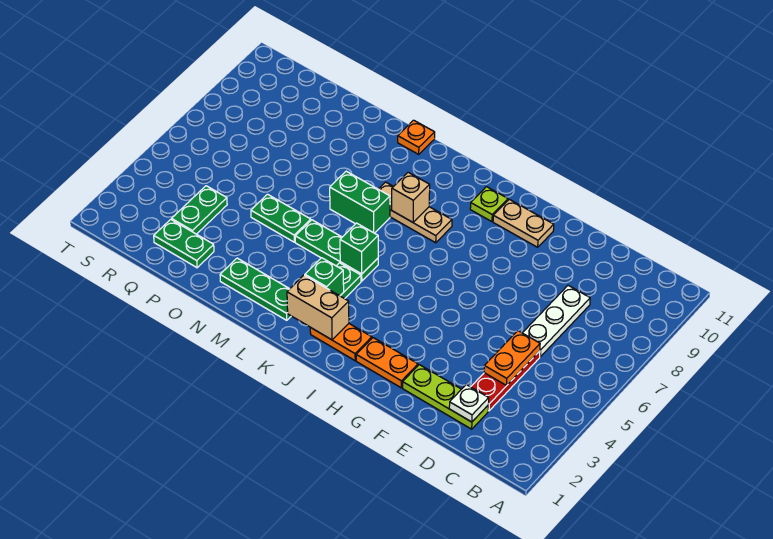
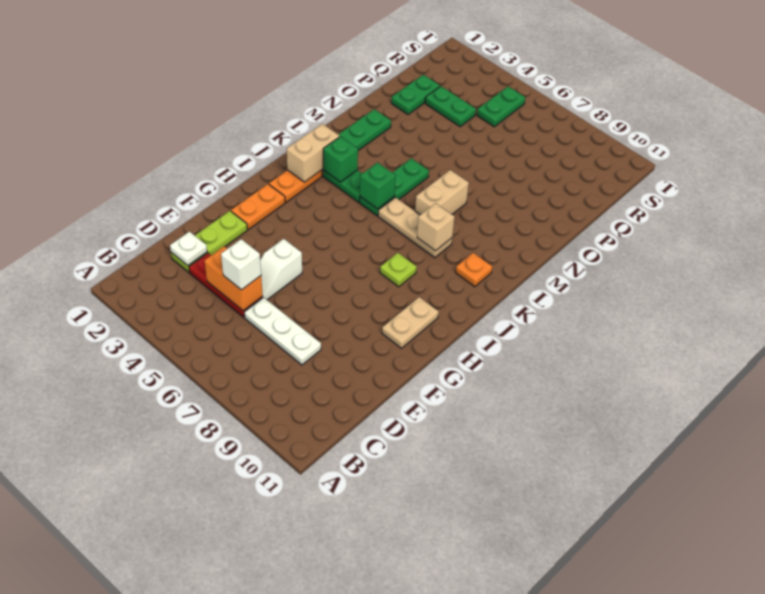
orange 1x2 plate [484,331,540,385] -> orange 1x2 brick [205,246,263,311]
none -> white 1x1 brick [221,239,261,290]
none -> white 1x2 slope [260,239,302,300]
lime 1x1 plate [470,187,508,222] -> lime 1x1 plate moved to [380,253,417,287]
tan 1x3 plate [379,182,452,243] -> tan 1x3 plate turned to [378,197,452,258]
green 1x2 brick [330,171,390,233] -> tan 1x2 brick [415,170,469,215]
orange 1x1 plate [398,120,435,154] -> orange 1x1 plate moved to [456,253,492,287]
green 1x2 plate [251,194,311,242] -> green 1x2 plate moved to [477,86,525,127]

